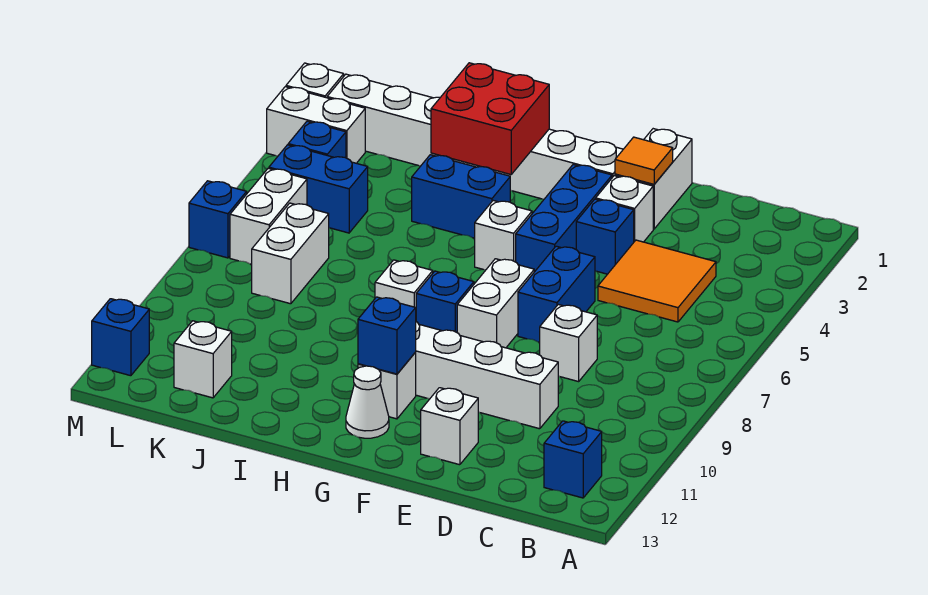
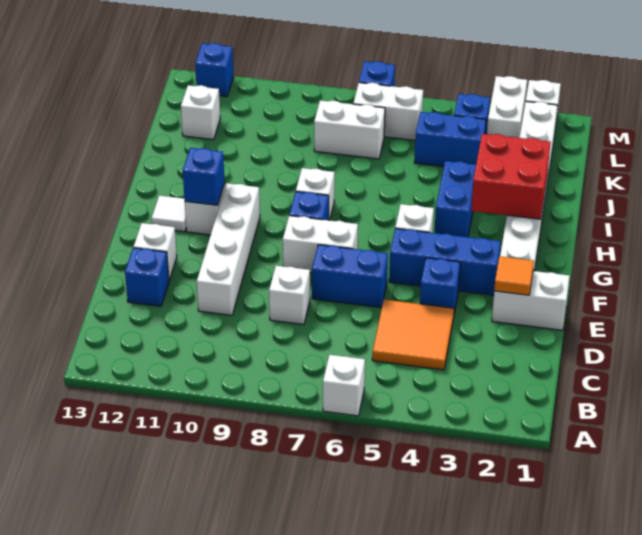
blue 1x1 brick [544,421,602,498] -> blue 1x1 brick moved to [125,248,169,306]
white 1x1 brick [596,176,653,242] -> white 1x1 brick moved to [323,355,365,416]
white 1x1 cone [346,366,389,438] -> white 1x1 tile [152,195,186,232]
blue 1x2 brick [269,145,368,233] -> blue 1x2 brick turned to [414,112,486,167]

